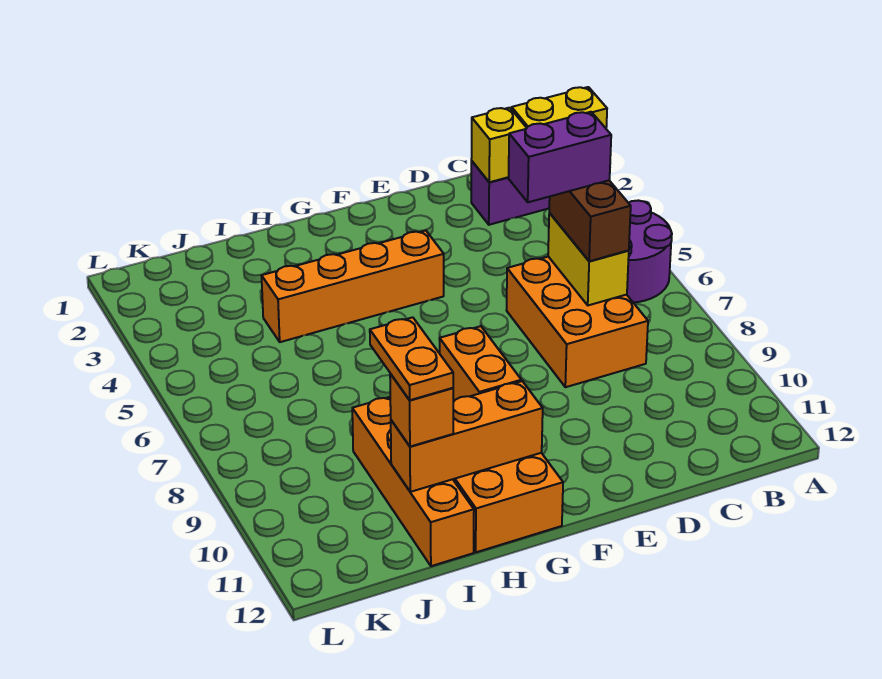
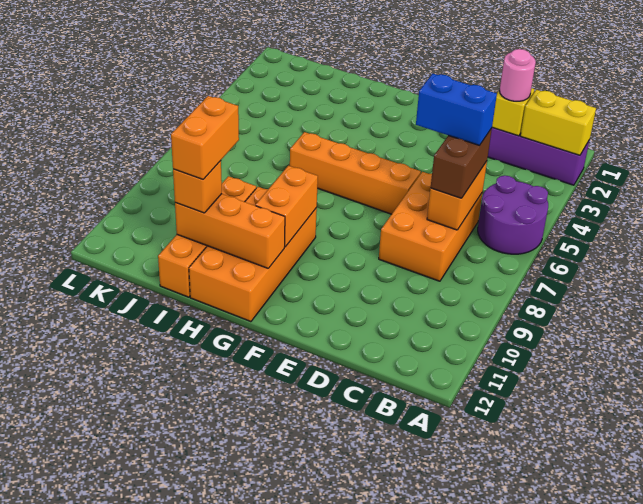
none -> pink 1x1 round brick [500,49,536,101]
yellow 1x2 brick [548,213,629,305] -> orange 1x2 brick [427,161,487,230]
purple 1x2 brick [508,112,611,202] -> blue 1x2 brick [416,74,497,145]
orange 1x4 brick [262,231,444,342] -> orange 1x4 brick moved to [290,132,421,214]
orange 1x2 plate [370,317,453,400] -> orange 1x2 brick [171,96,239,179]

